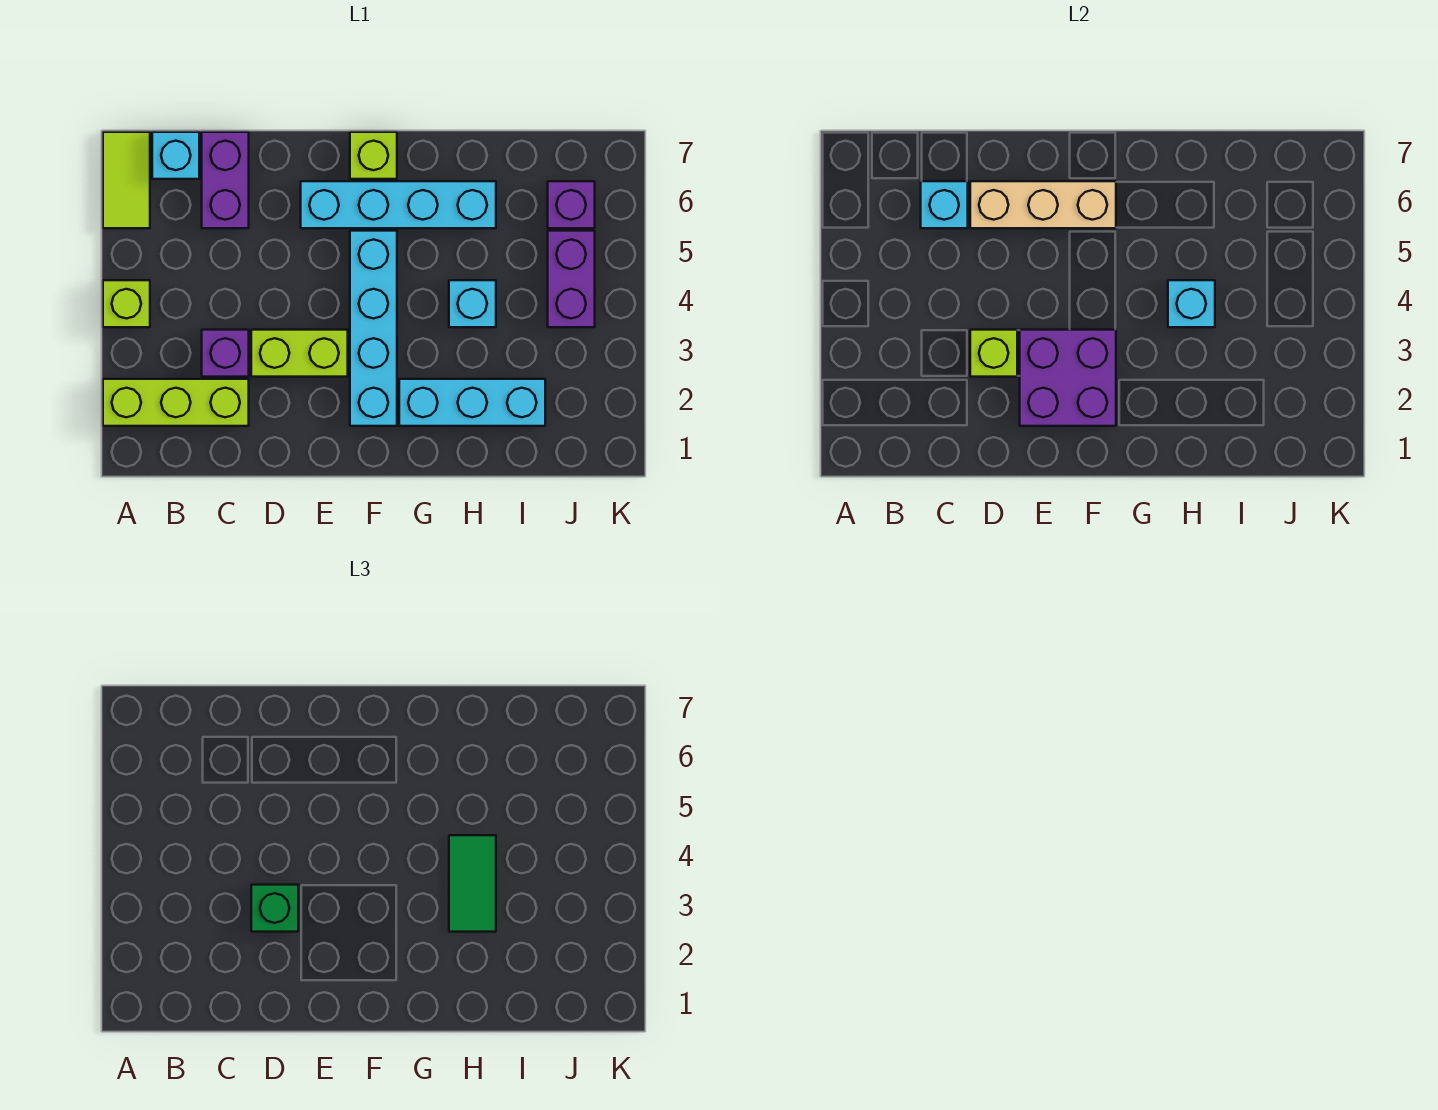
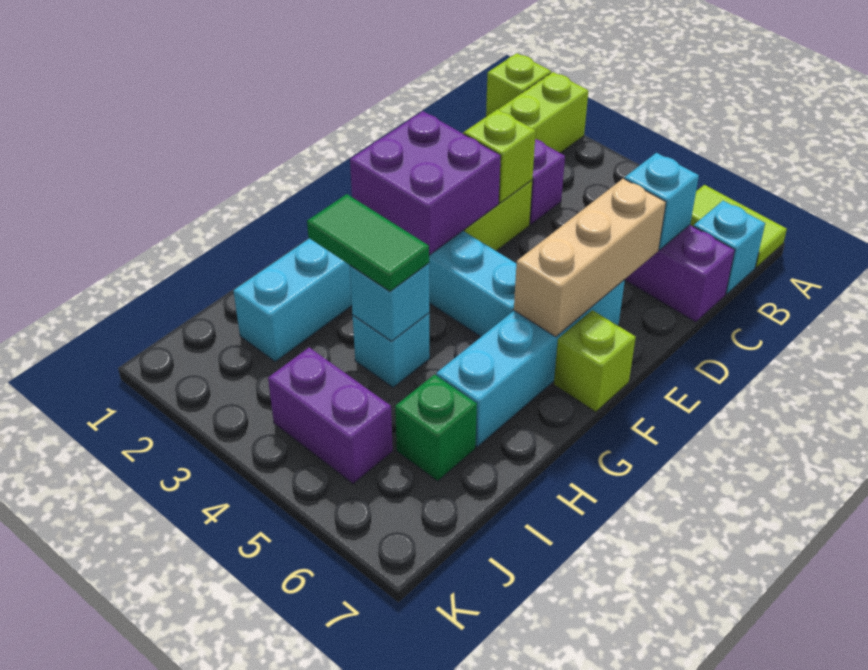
lime 1x1 brick [103,280,150,327] -> lime 1x1 brick moved to [486,53,551,117]
green 1x1 brick [251,885,298,932] -> green 1x1 brick moved to [395,375,477,481]
purple 1x1 brick [548,181,595,228] -> none

